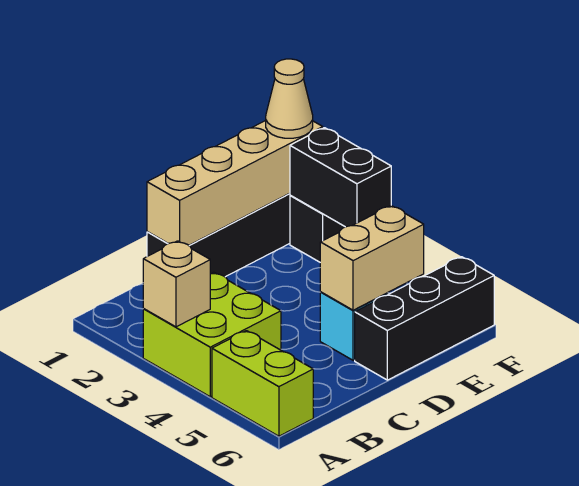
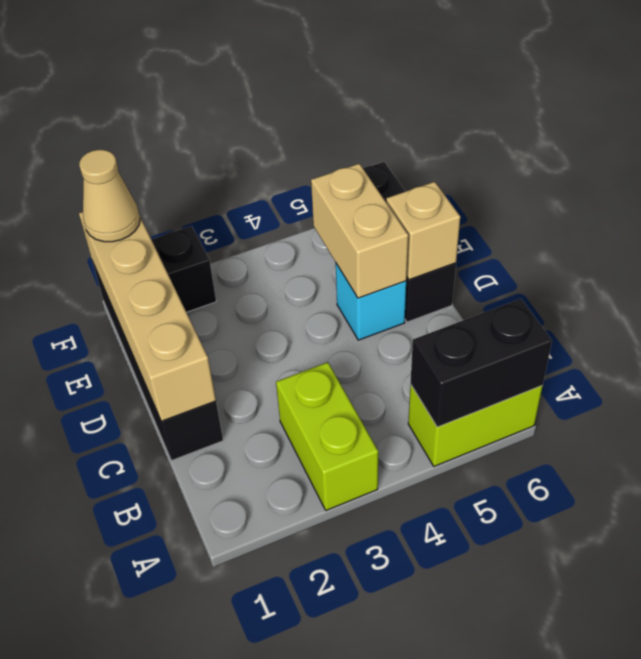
lime 2x2 brick [143,272,281,397] -> lime 1x2 brick [276,362,378,510]
tan 1x1 brick [143,241,210,327] -> tan 1x1 brick moved to [386,182,460,280]
black 1x2 brick [290,128,391,227] -> black 1x2 brick moved to [410,299,552,427]

